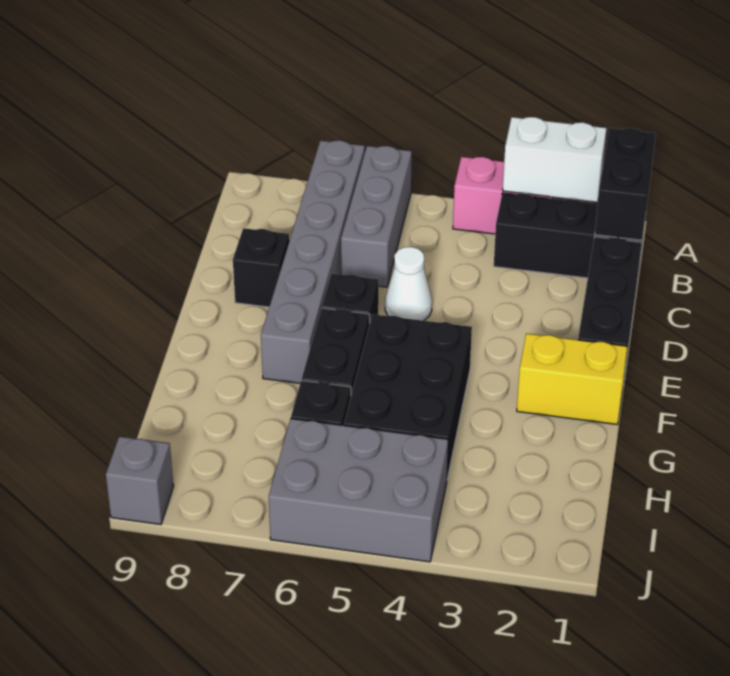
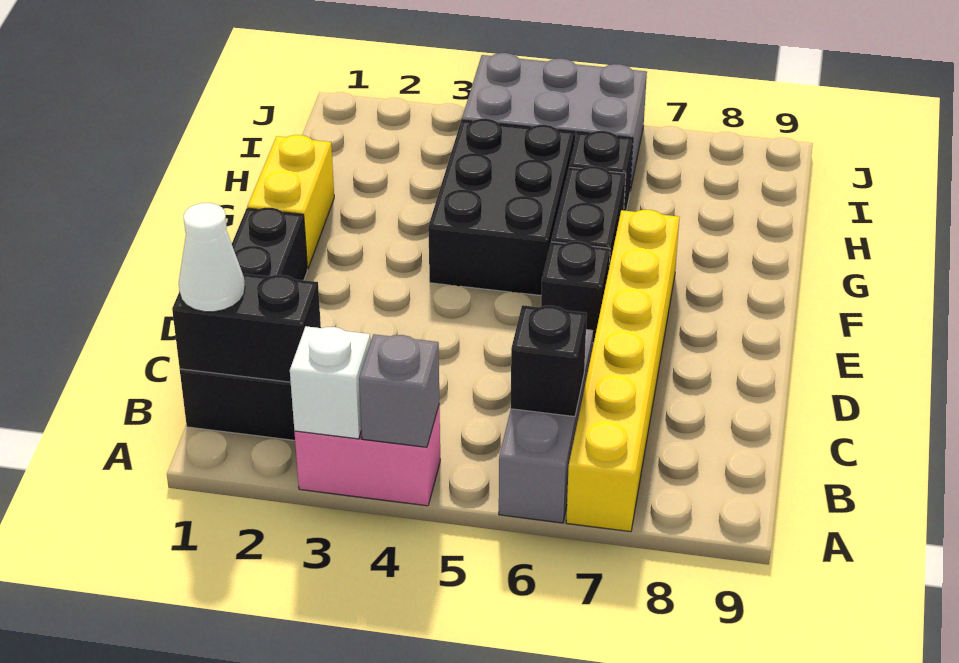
black 1x2 brick [595,128,656,240] -> black 1x2 brick turned to [172,273,321,382]
white 1x2 brick [503,117,607,202] -> white 1x1 brick [290,326,370,439]
grey 1x6 brick [261,140,365,383] -> yellow 1x6 brick [566,210,679,532]
white 1x1 cone [385,247,432,321] -> white 1x1 cone moved to [179,203,245,312]
black 1x1 brick [233,228,290,307] -> black 1x1 brick moved to [511,305,587,417]
yellow 1x2 brick [517,333,628,425] -> yellow 1x2 brick turned to [247,135,334,269]
grey 1x1 brick [106,436,174,525] -> grey 1x1 brick moved to [359,334,439,447]

